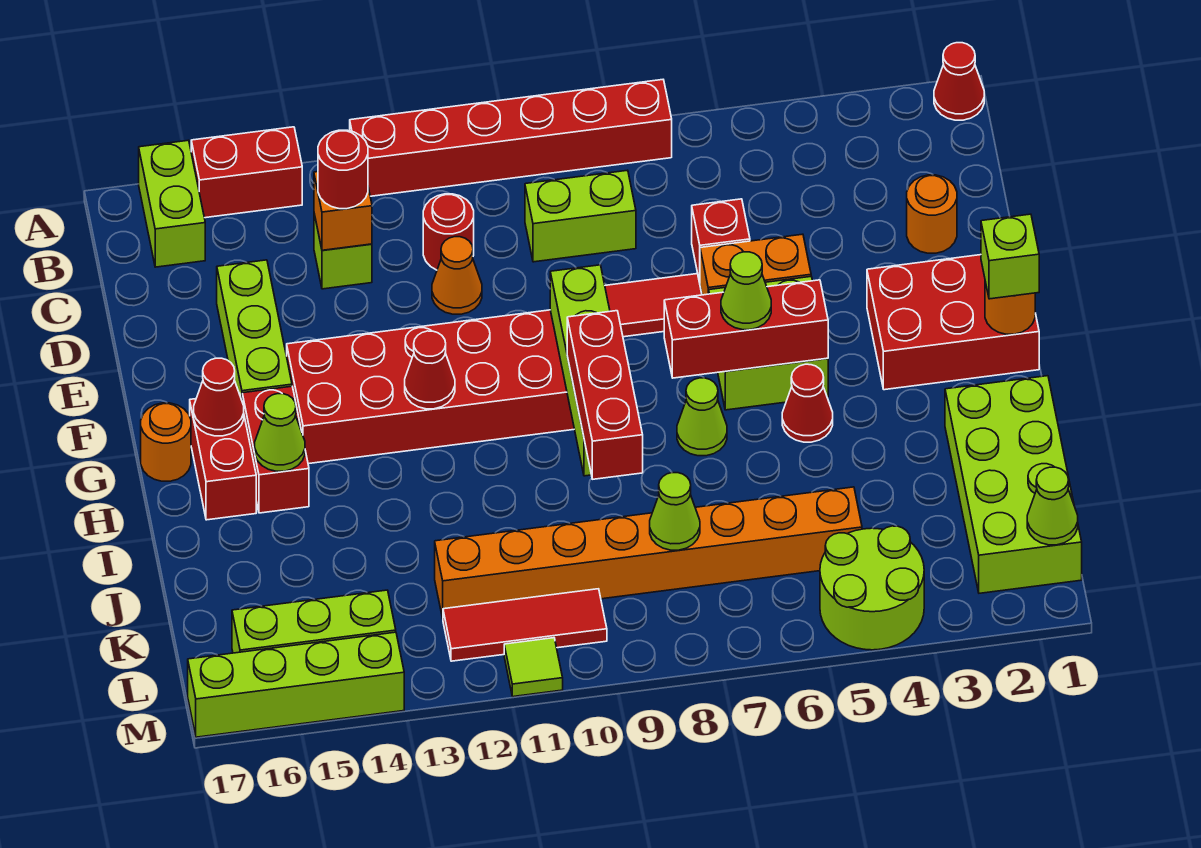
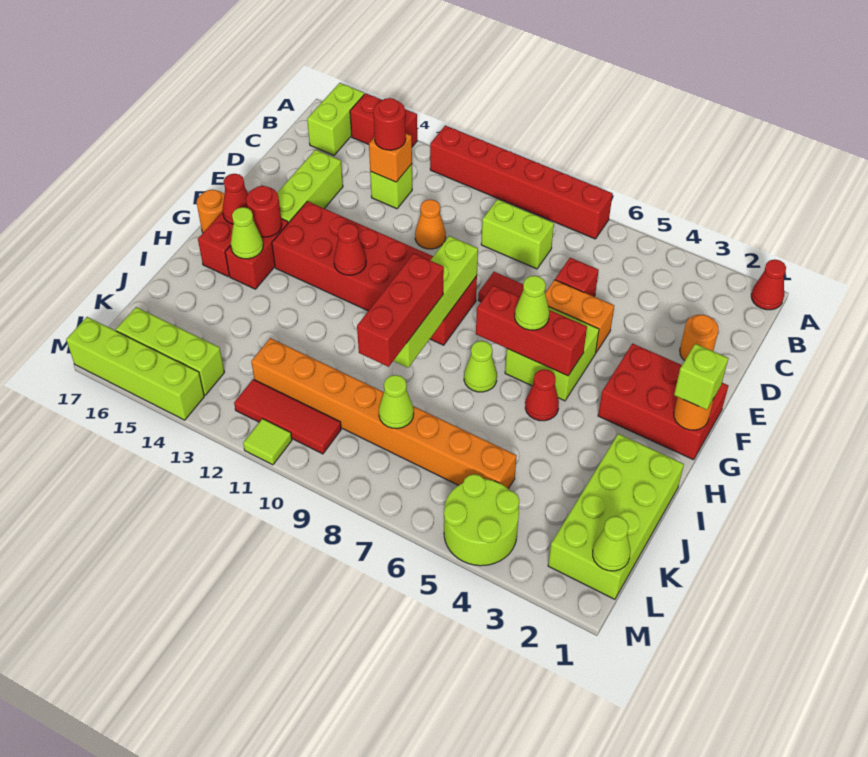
red 1x1 round brick [423,194,474,270] -> red 1x1 round brick moved to [246,186,282,237]

